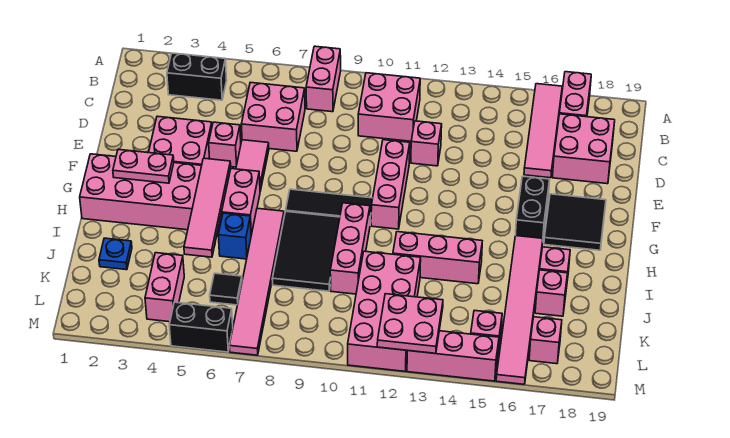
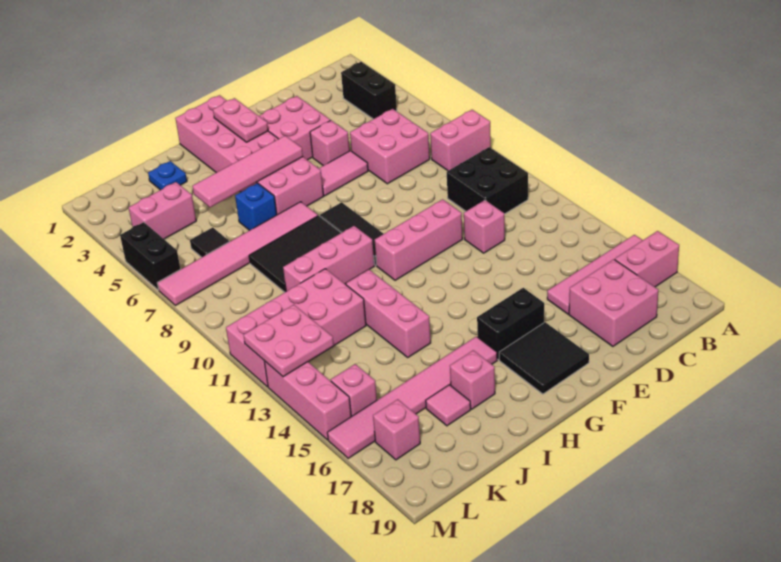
pink 2x2 brick [358,73,420,141] -> black 2x2 brick [447,147,528,214]
pink 1x1 brick [535,270,568,316] -> pink 1x1 tile [426,385,471,426]

